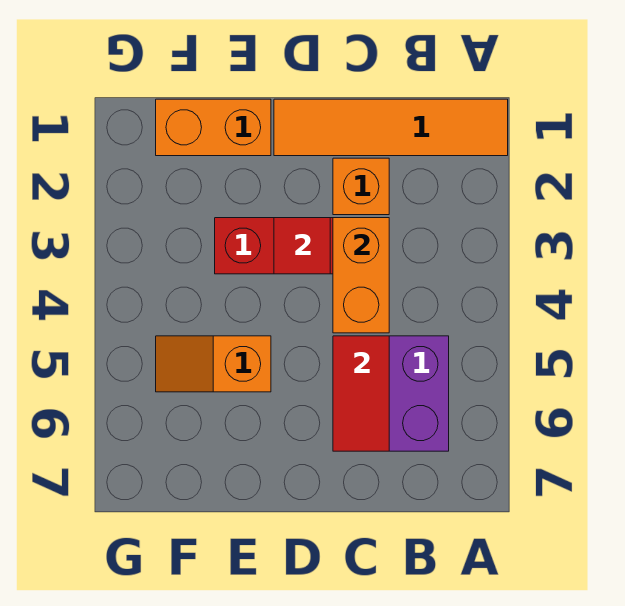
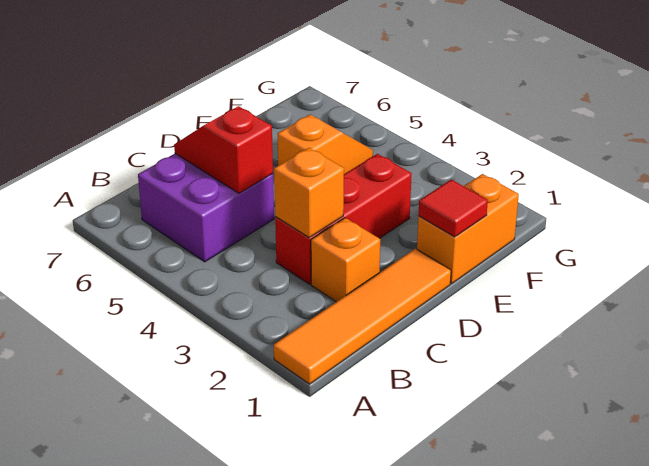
orange 1x2 brick [333,218,389,333] -> orange 1x1 brick [274,148,344,237]
red 1x2 tile [333,336,389,451] -> red 1x2 slope [174,106,273,193]
red 1x1 tile [274,218,330,274] -> red 1x1 tile moved to [418,179,488,237]

